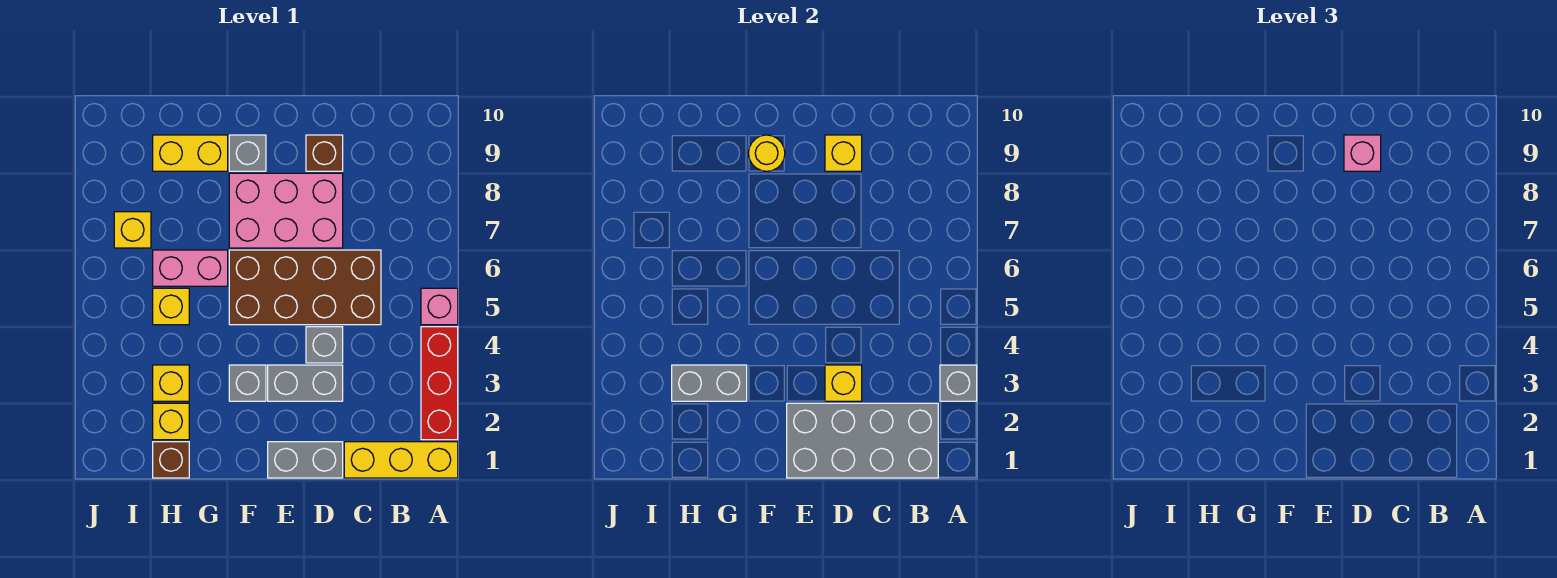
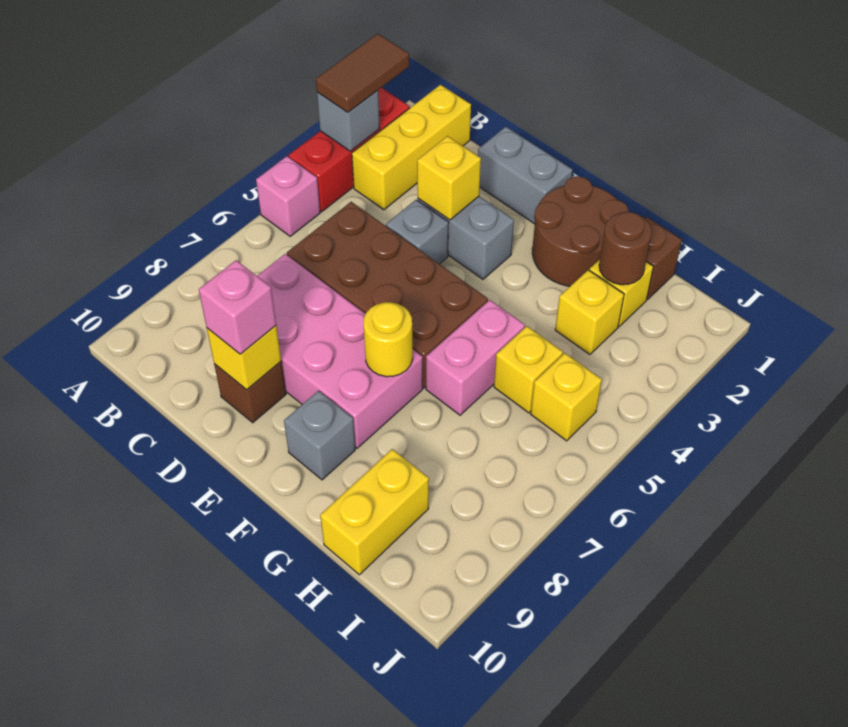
yellow 1x3 brick [344,442,458,478] -> yellow 1x3 brick turned to [352,85,471,210]
none -> brown 1x2 tile [316,34,409,113]
grey 2x4 brick [787,403,938,478] -> none
pink 2x3 brick [229,173,343,248] -> pink 2x4 brick [258,254,423,448]
none -> brown 2x2 round brick [532,176,629,286]
grey 1x1 brick [229,365,266,401] -> none
yellow 1x1 round brick [748,135,785,171] -> yellow 1x1 round brick moved to [363,302,413,377]
grey 1x2 brick [672,365,747,401] -> none
pink 1x2 brick [153,250,228,286] -> pink 1x2 brick turned to [426,300,525,415]
yellow 1x2 brick [153,135,228,171] -> yellow 1x2 brick turned to [320,449,429,575]
none -> brown 1x1 round brick [599,212,652,285]
yellow 1x1 brick [114,212,151,248] -> yellow 1x1 brick moved to [531,353,602,441]

